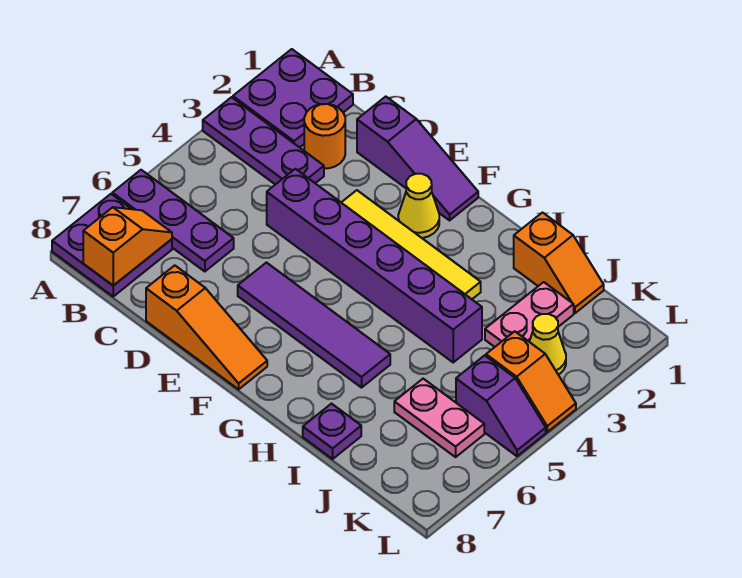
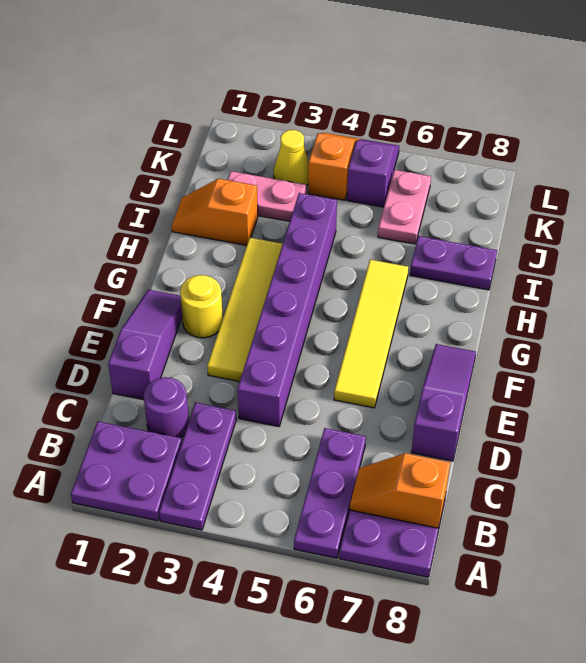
orange 1x1 round brick [304,104,345,168] -> purple 1x1 round brick [143,377,189,438]
orange 1x3 slope [146,265,267,389] -> purple 1x3 slope [411,344,476,461]
purple 1x4 tile [238,263,390,388] -> yellow 1x4 tile [334,260,408,408]
yellow 1x1 cone [398,174,439,238] -> yellow 1x1 round brick [180,275,223,338]
orange 1x2 slope [514,213,604,313] -> orange 1x2 slope turned to [172,179,258,245]
purple 1x1 plate [303,404,361,459] -> purple 1x2 plate [410,236,497,290]

